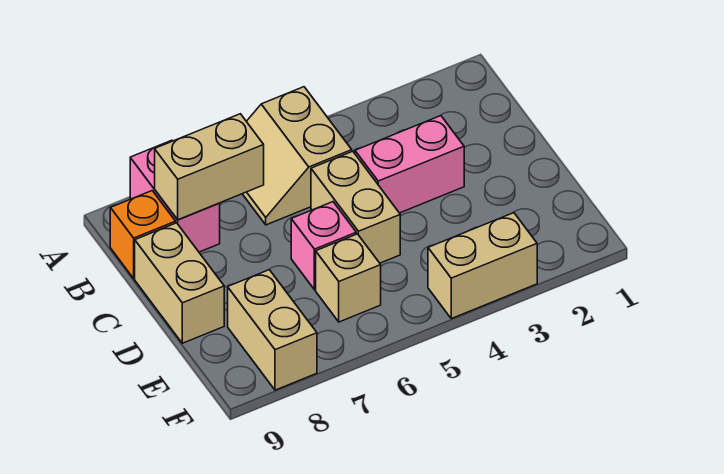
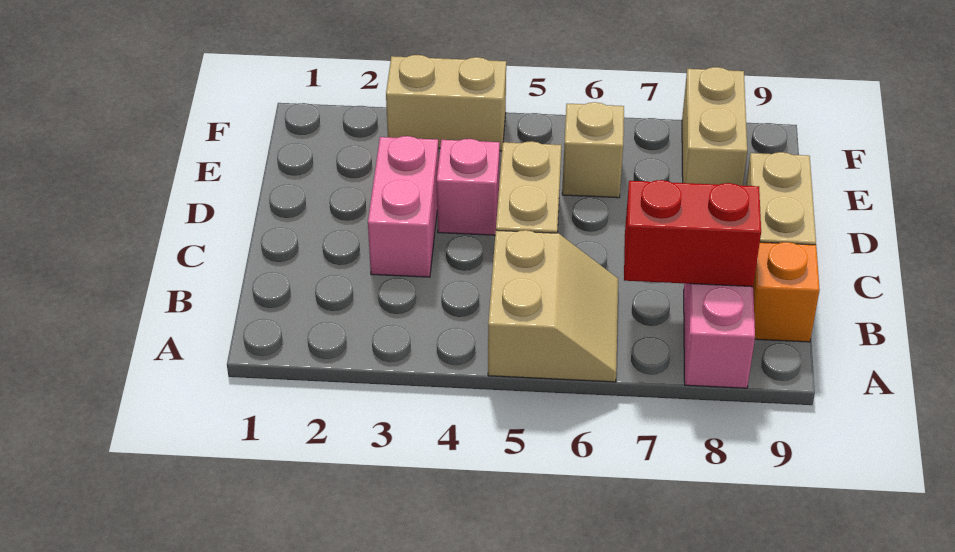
tan 1x2 brick [155,114,264,220] -> red 1x2 brick [624,180,761,287]
pink 1x2 brick [355,116,464,213] -> pink 1x2 brick turned to [368,136,439,277]
pink 1x1 brick [291,202,356,290] -> pink 1x1 brick moved to [437,139,500,235]

